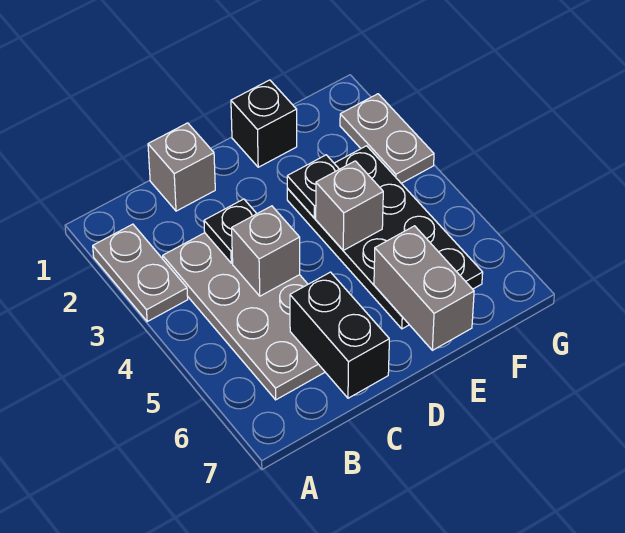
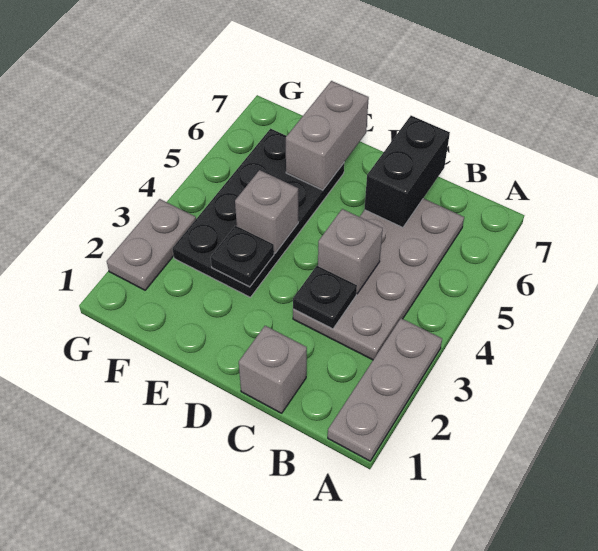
grey 1x2 plate [93,224,188,321] -> grey 1x3 plate [328,318,442,461]
black 1x1 brick [231,80,297,167] -> none

